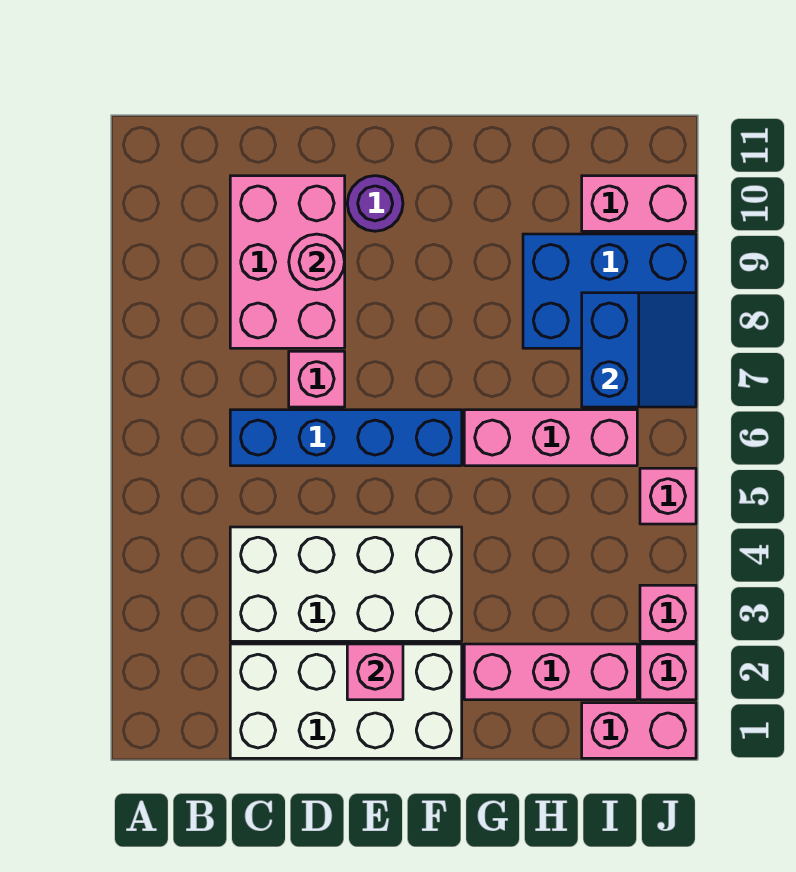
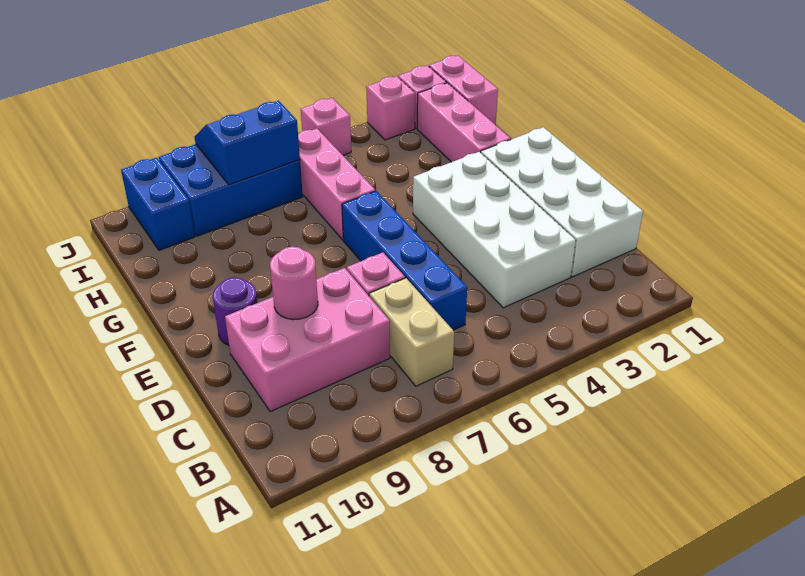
none -> tan 1x2 brick [369,278,454,386]
pink 1x1 brick [347,644,403,700] -> none
blue 2x3 brick [523,234,696,348] -> blue 2x3 brick turned to [159,144,303,236]
pink 1x2 brick [582,176,696,231] -> blue 1x2 brick [121,158,195,250]

